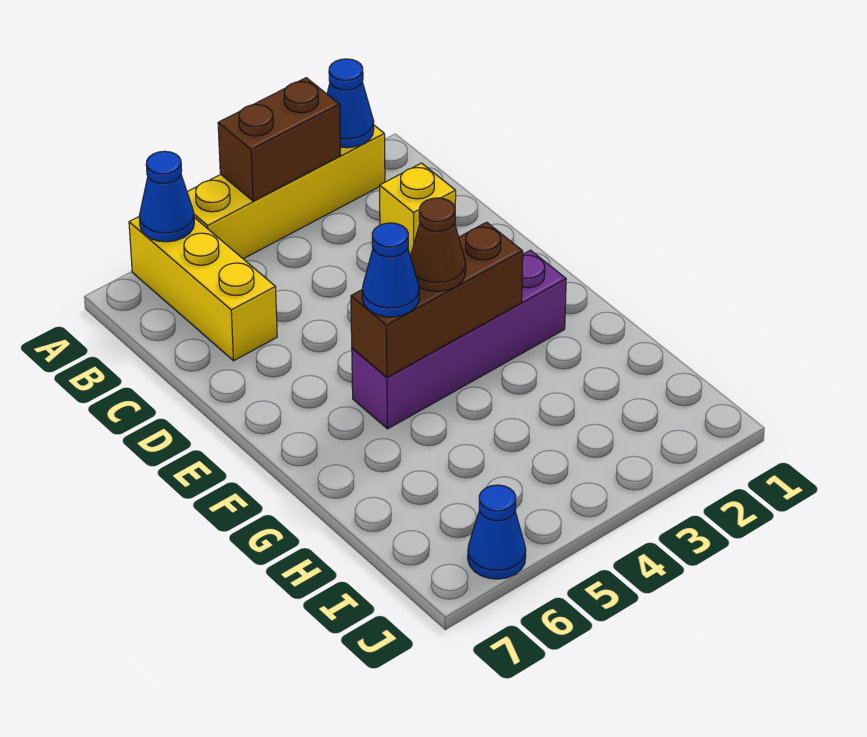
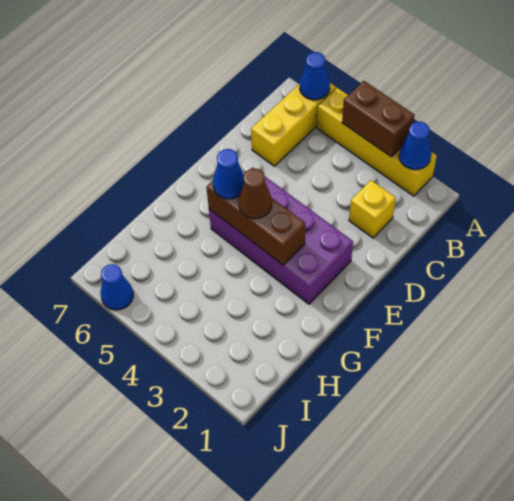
purple 1x4 brick [352,250,566,429] -> purple 2x4 brick [209,167,353,304]

